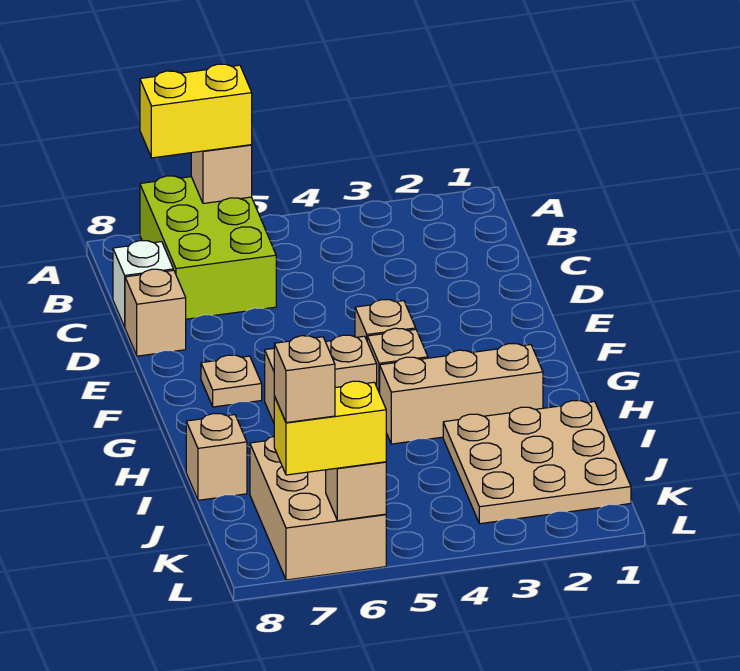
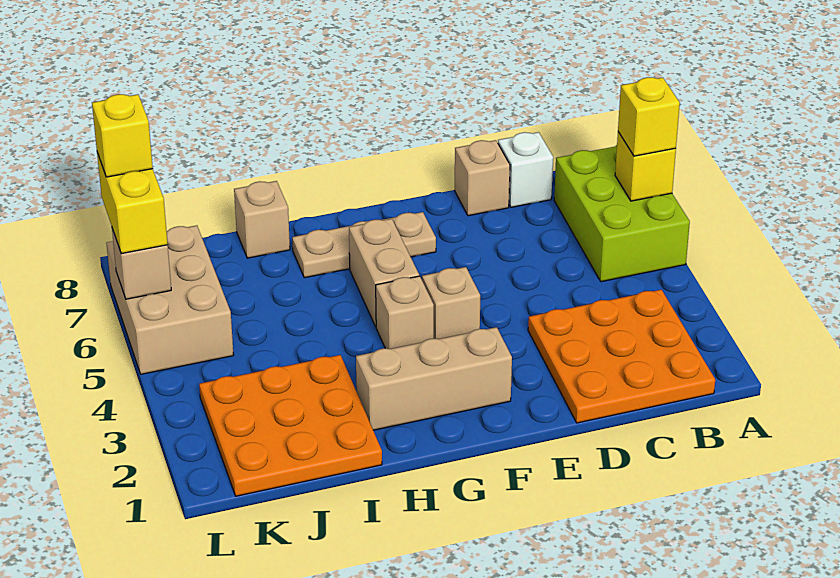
lime 2x3 brick [140,176,276,319] -> lime 2x3 brick turned to [554,145,690,282]
tan 1x1 brick [191,145,252,203] -> yellow 1x1 brick [615,132,676,201]
yellow 1x2 brick [140,64,252,158] -> yellow 1x1 brick [618,77,680,156]
none -> orange 3x3 plate [528,290,715,423]
tan 1x1 plate [201,355,262,407] -> tan 1x3 plate [292,212,436,278]
tan 1x3 brick [380,344,543,444] -> tan 1x3 brick turned to [356,327,512,430]
tan 3x3 plate [443,401,631,524] -> orange 3x3 plate [199,355,382,496]
tan 2x3 brick [250,436,386,580] -> tan 2x3 brick turned to [106,225,234,374]
tan 1x1 brick [274,336,335,423] -> yellow 1x1 brick [92,94,153,177]

